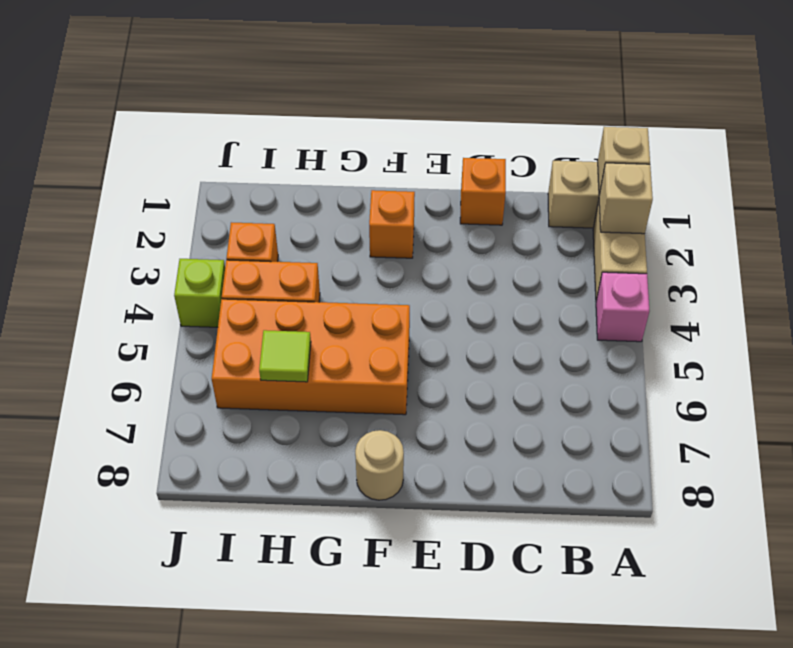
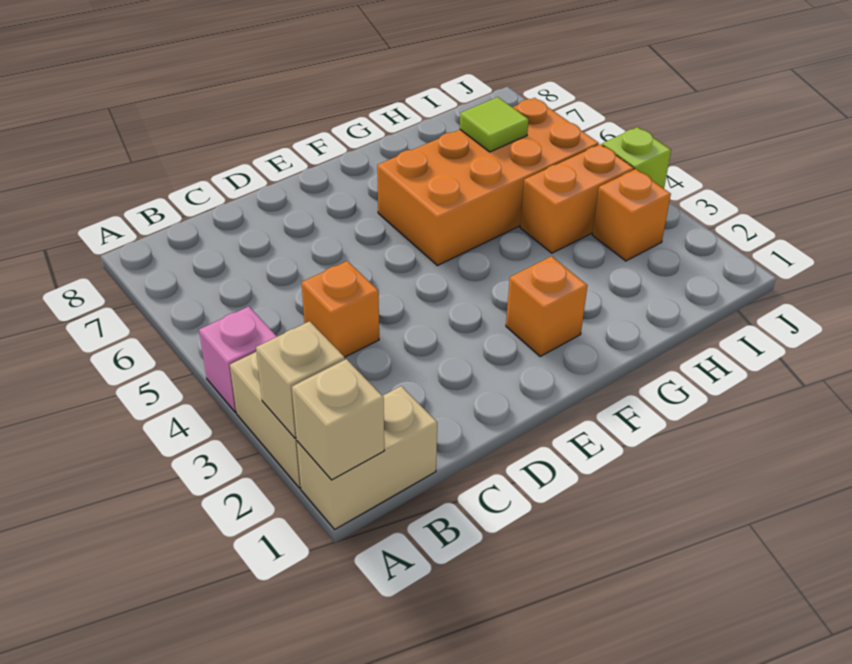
orange 1x1 brick [460,158,506,225] -> orange 1x1 brick moved to [301,261,379,357]
tan 1x1 round brick [355,430,404,500] -> none

